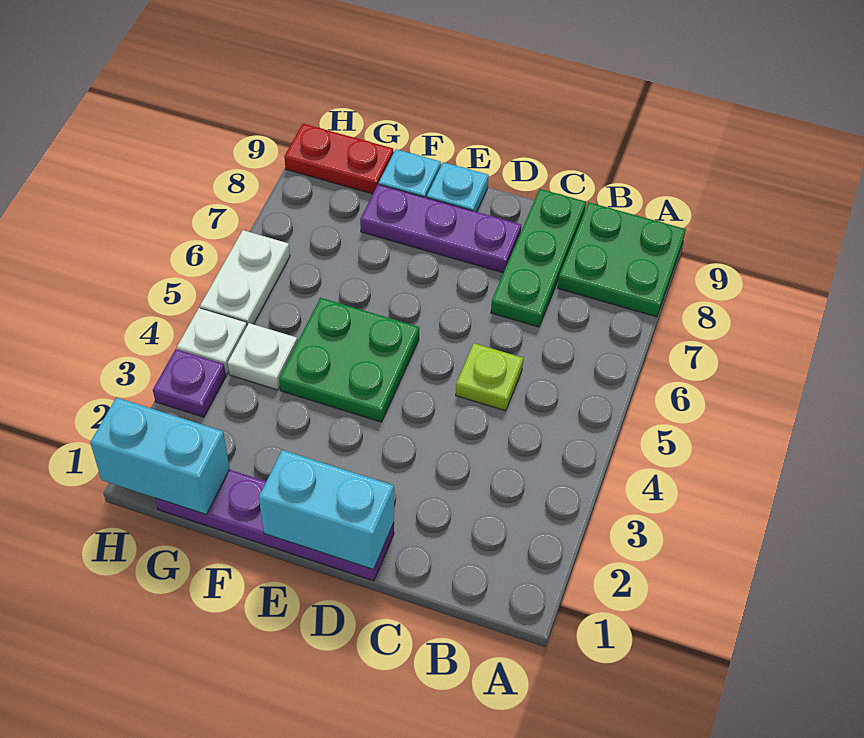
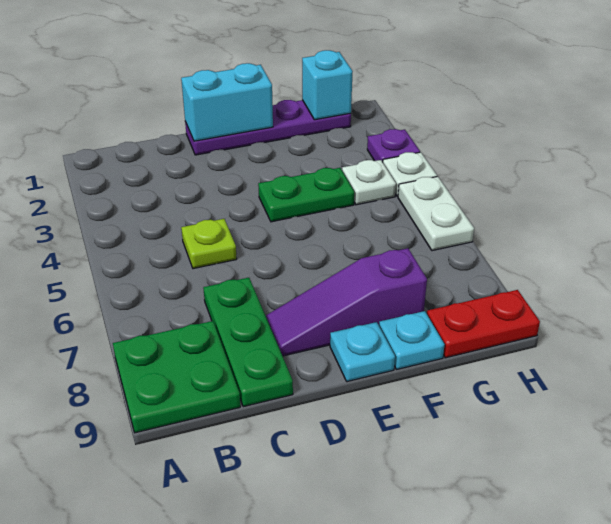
purple 1x3 plate [360,184,521,273] -> purple 1x3 slope [266,248,427,356]
green 2x2 plate [279,298,419,422] -> green 1x2 plate [258,168,354,222]
cyan 1x2 brick [90,397,230,514] -> cyan 1x1 brick [302,50,353,120]

